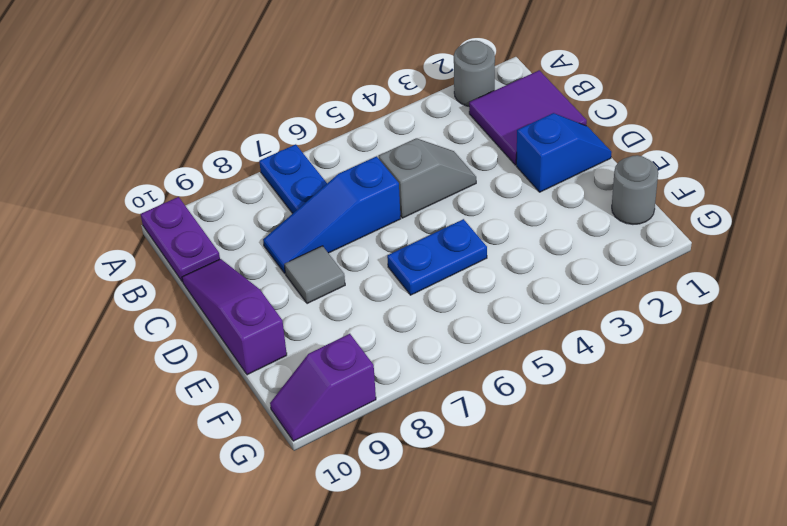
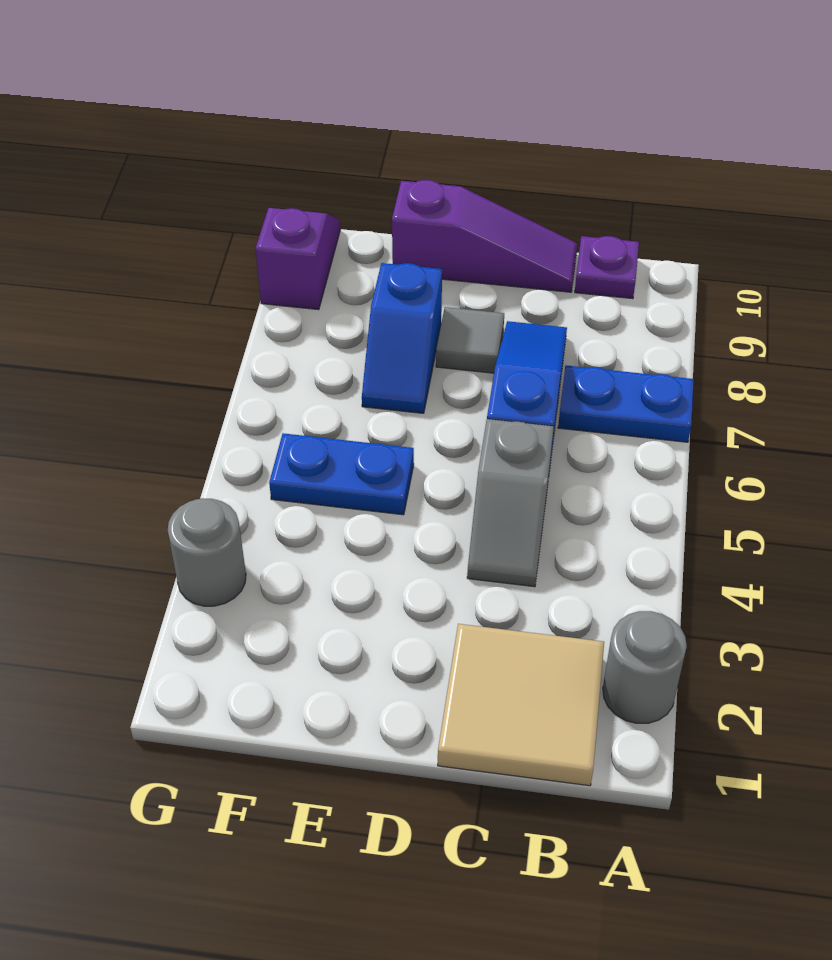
purple 1x2 plate [141,197,220,282] -> purple 1x1 plate [575,236,639,299]
purple 2x2 tile [469,70,587,165] -> tan 2x2 tile [438,624,604,786]
blue 1x2 slope [516,113,612,192] -> blue 1x2 slope moved to [362,263,442,413]
blue 1x2 plate [387,219,487,295] -> blue 1x2 plate turned to [269,433,414,515]
grey 1x1 round brick [612,155,658,224] -> grey 1x1 round brick moved to [168,498,246,606]

